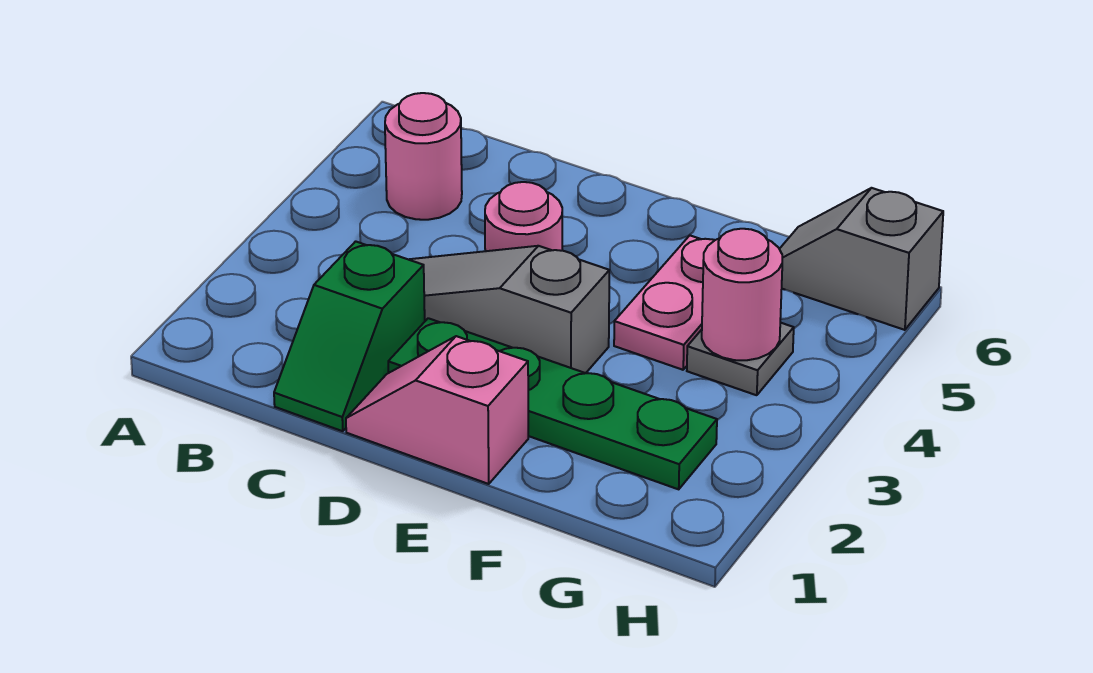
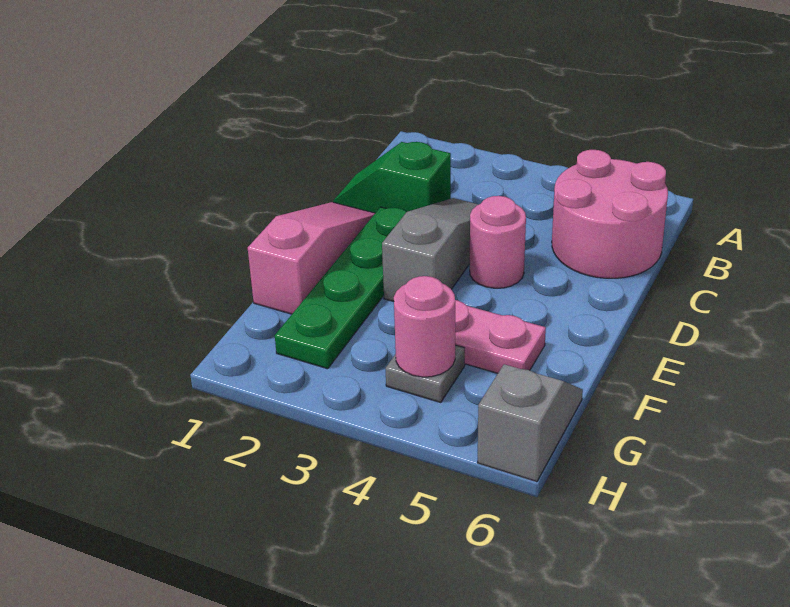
pink 1x1 round brick [385,93,462,220] -> pink 2x2 round brick [552,150,668,278]
pink 1x2 slope [346,336,528,484] -> pink 1x3 slope [248,202,375,314]

